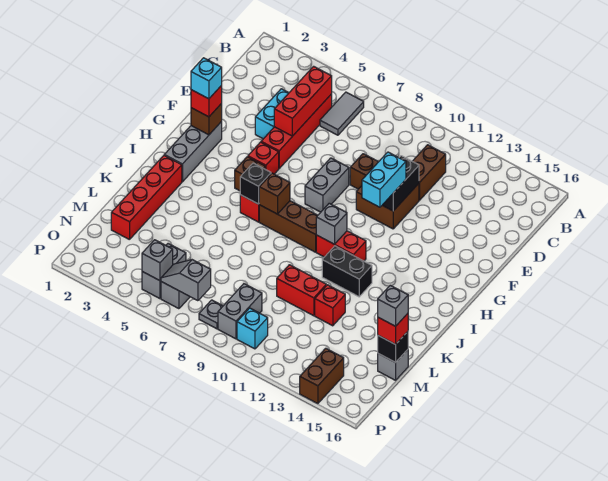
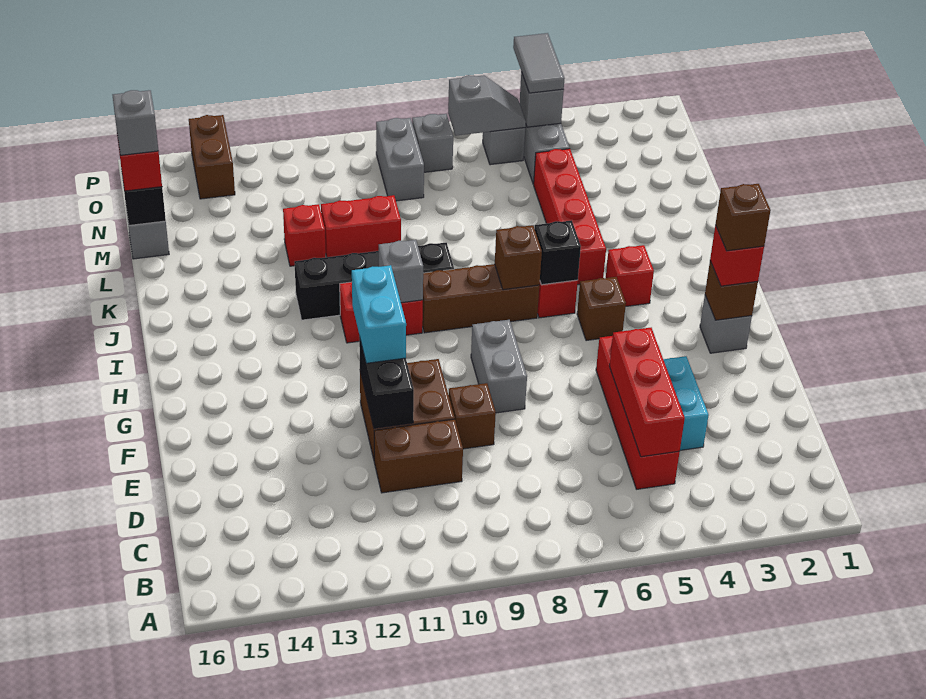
grey 1x2 tile [320,92,364,135] -> grey 1x2 tile moved to [513,33,565,93]
brown 1x2 brick [412,145,446,200] -> brown 1x2 brick turned to [374,419,463,493]
grey 1x3 brick [164,122,222,182] -> grey 1x1 brick [700,296,752,353]
cyan 1x1 brick [191,58,222,99] -> brown 1x1 brick [716,184,771,251]
red 1x1 brick [248,142,279,174] -> red 1x1 brick moved to [606,245,654,306]
red 1x4 brick [111,156,182,240] -> red 1x4 brick moved to [534,149,606,285]
black 1x2 brick [322,246,372,297] -> black 1x4 brick [294,243,454,320]
grey 1x1 plate [199,300,223,329] -> grey 1x1 brick [412,114,453,172]
cyan 1x1 brick [237,308,268,349] -> none

